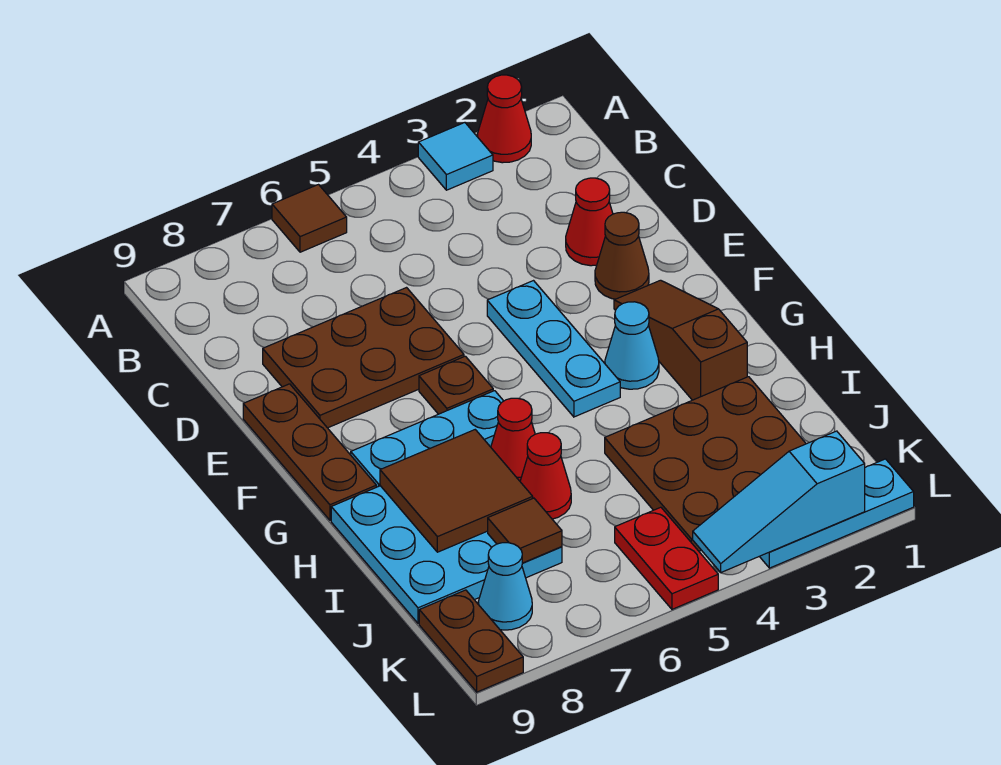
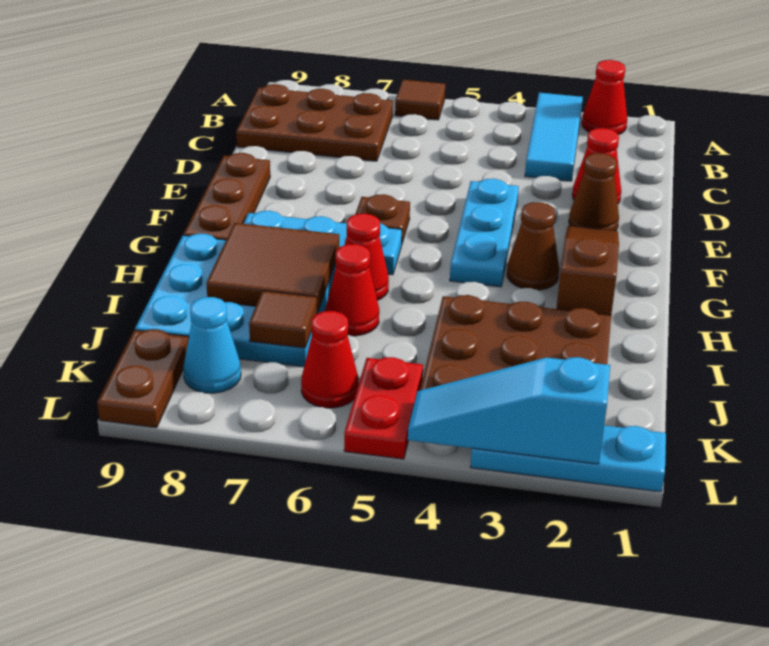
cyan 1x1 tile [418,123,493,190] -> cyan 1x3 tile [525,93,583,181]
brown 2x3 plate [263,288,464,428] -> brown 2x3 plate moved to [236,84,393,161]
cyan 1x1 cone [605,302,659,389] -> brown 1x1 cone [507,202,559,290]
none -> red 1x1 cone [301,311,359,408]

